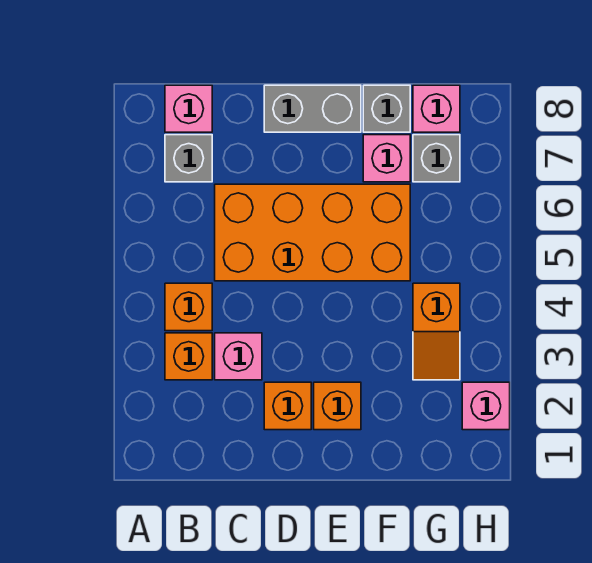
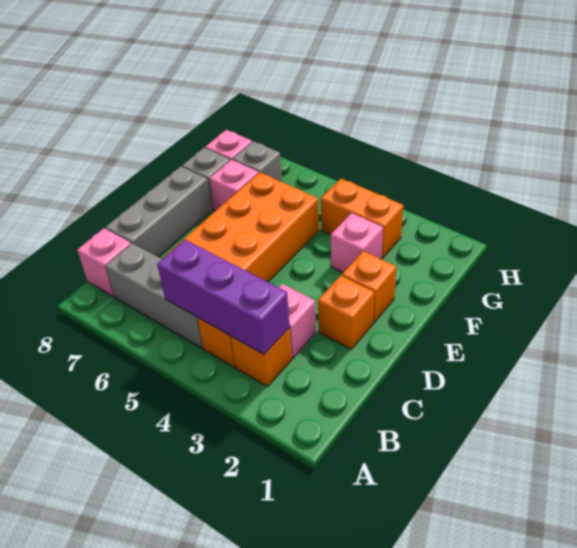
none -> purple 1x3 brick [157,240,290,354]
grey 1x1 brick [165,135,212,182] -> grey 1x3 brick [105,243,203,348]
grey 1x2 brick [264,85,361,132] -> grey 1x3 brick [105,166,212,257]
orange 1x2 slope [413,283,460,380] -> orange 1x2 brick [321,179,403,258]
pink 1x1 brick [462,382,510,430] -> pink 1x1 brick moved to [331,213,383,273]

